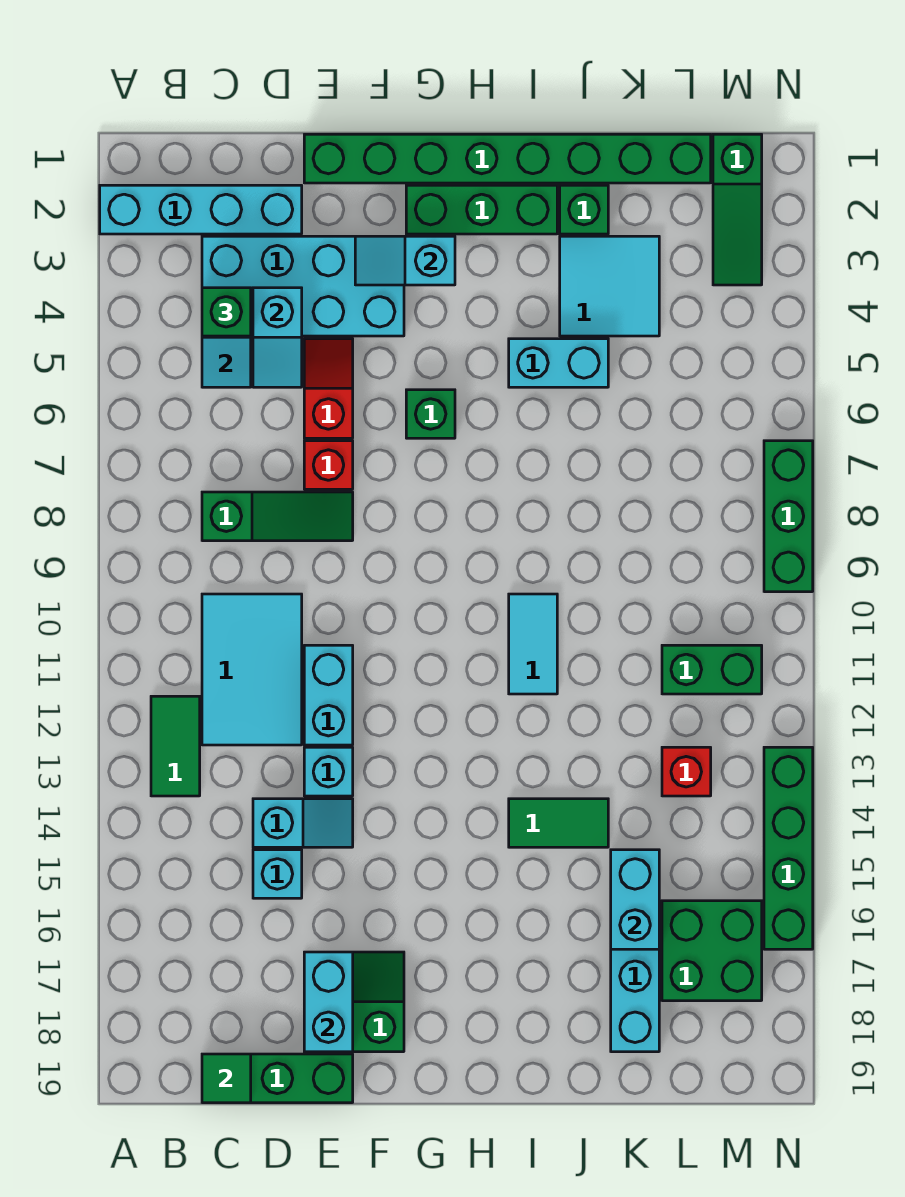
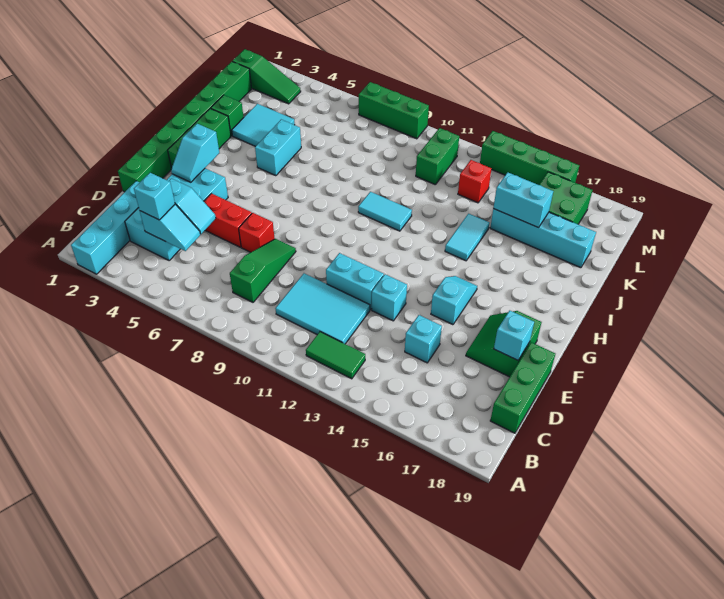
green 1x1 brick [202,288,251,336] -> cyan 1x1 brick [134,173,175,220]
green 1x1 tile [202,1054,251,1103] -> none
cyan 1x2 slope [253,799,353,847] -> cyan 1x2 slope moved to [431,276,477,325]
red 1x2 slope [304,339,353,438] -> red 1x2 brick [204,194,252,247]
cyan 1x2 brick [304,952,353,1052] -> cyan 1x1 brick [494,311,534,360]
green 1x1 brick [406,390,455,438] -> none
green 1x2 tile [509,799,608,847] -> cyan 1x2 tile [445,214,489,261]

